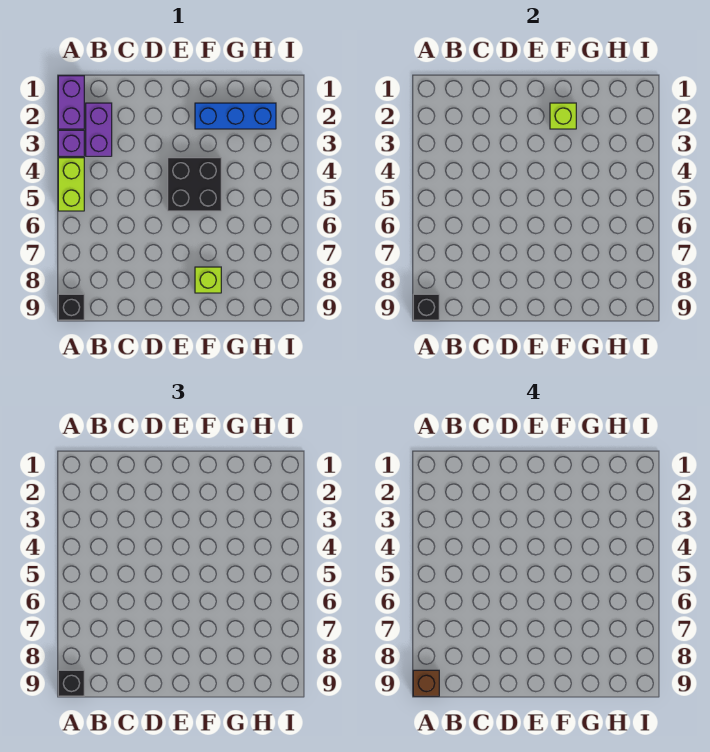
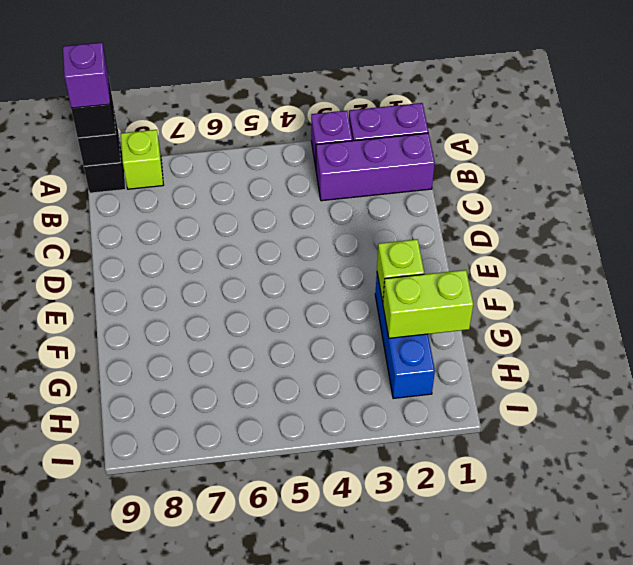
lime 1x2 brick [58,158,84,211] -> lime 1x2 brick moved to [383,270,473,338]
brown 1x1 brick [413,670,439,696] -> purple 1x1 brick [63,42,110,108]
purple 1x2 brick [86,103,112,156] -> purple 1x3 brick [316,133,435,201]
black 2x2 brick [168,158,221,211] -> none
lime 1x1 brick [195,267,221,293] -> lime 1x1 brick moved to [121,130,163,189]

